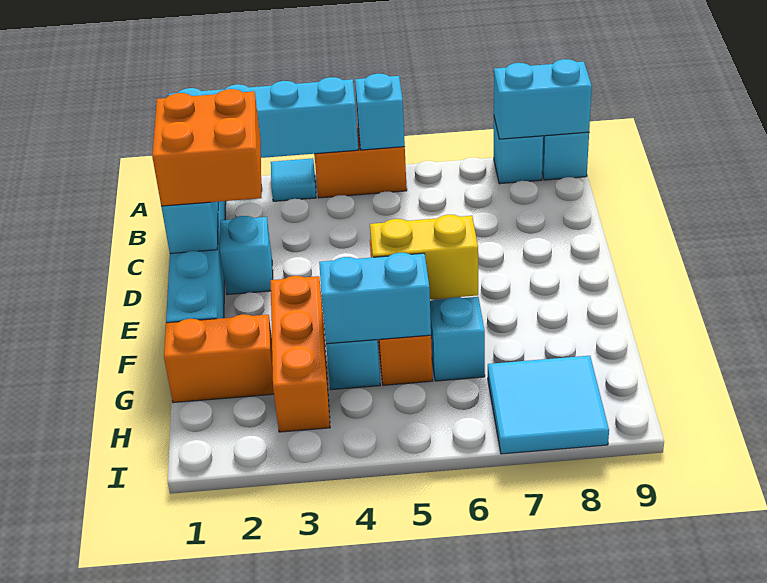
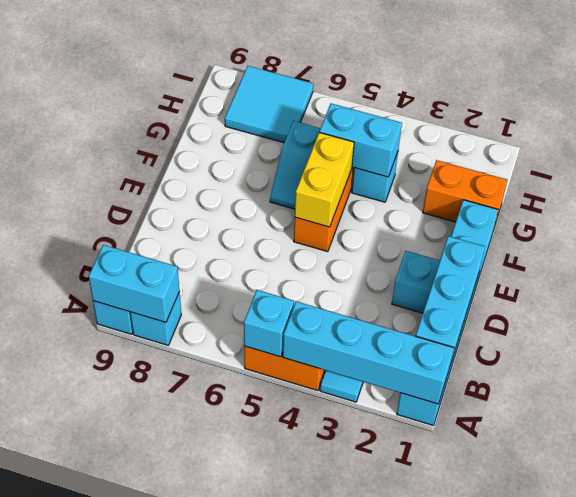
orange 2x2 brick [152,89,261,206] -> none
orange 1x3 brick [271,276,330,432] -> none
yellow 1x2 brick [370,215,478,299] -> yellow 1x2 brick turned to [295,132,354,227]

